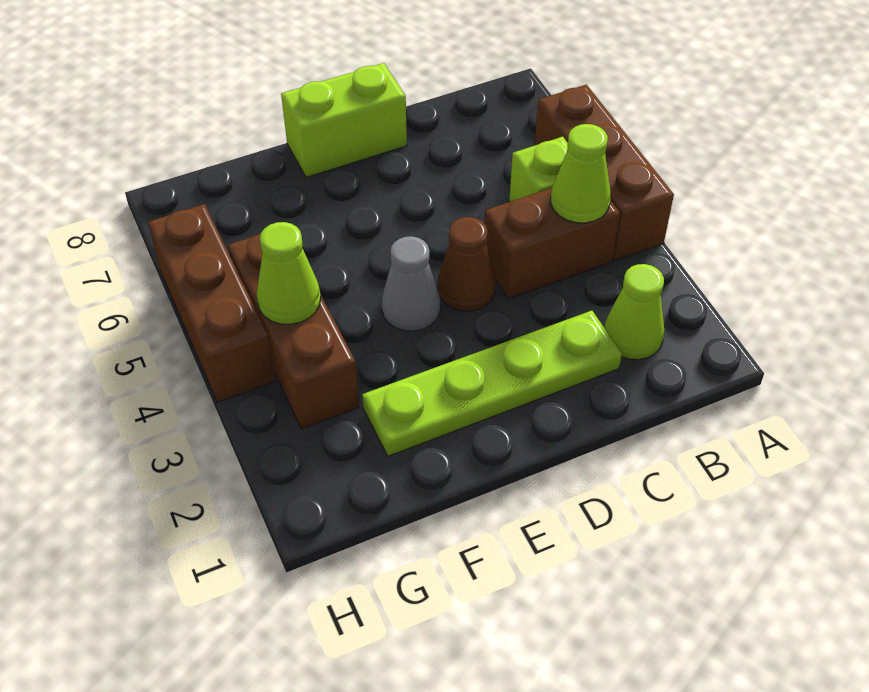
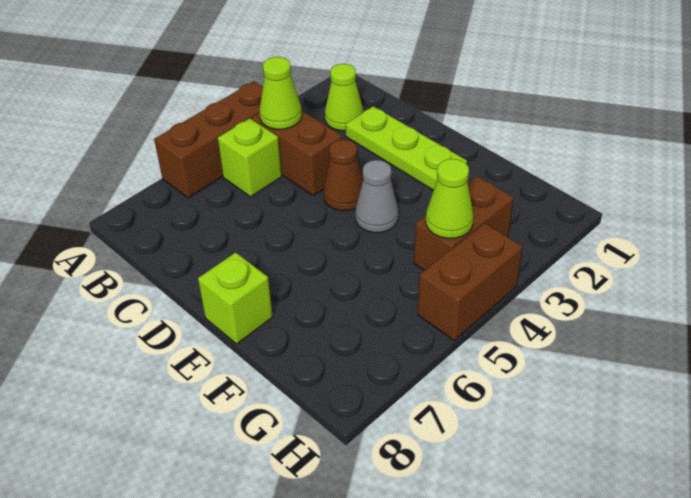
lime 1x4 plate [362,311,622,456] -> lime 1x3 plate [346,106,467,190]
lime 1x2 brick [281,63,407,177] -> lime 1x1 brick [198,252,273,344]
brown 1x3 brick [228,233,359,429] -> brown 1x2 brick [414,176,513,271]
brown 1x3 brick [148,204,275,402] -> brown 1x2 brick [418,223,523,340]

